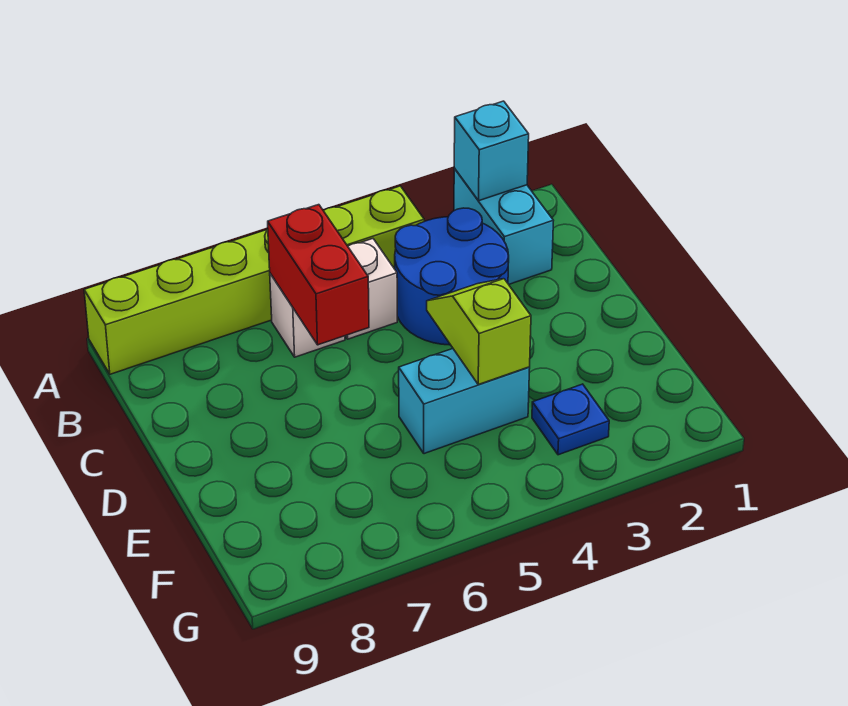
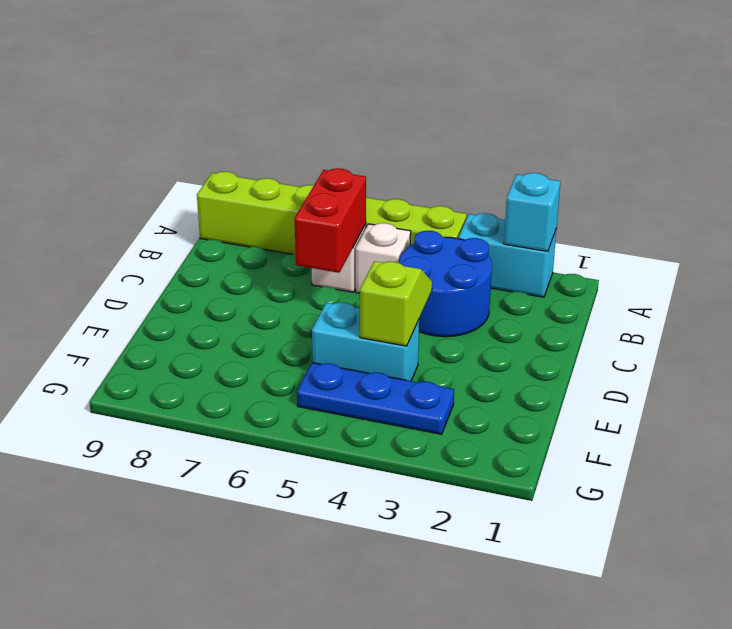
cyan 1x2 brick [454,169,554,284] -> cyan 1x2 brick turned to [458,213,556,297]
blue 1x1 plate [532,384,609,455] -> blue 1x3 plate [297,363,454,434]

